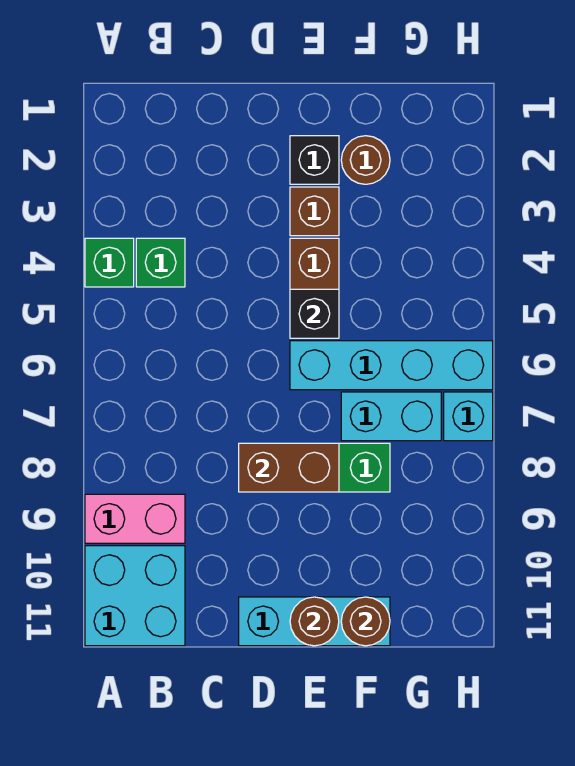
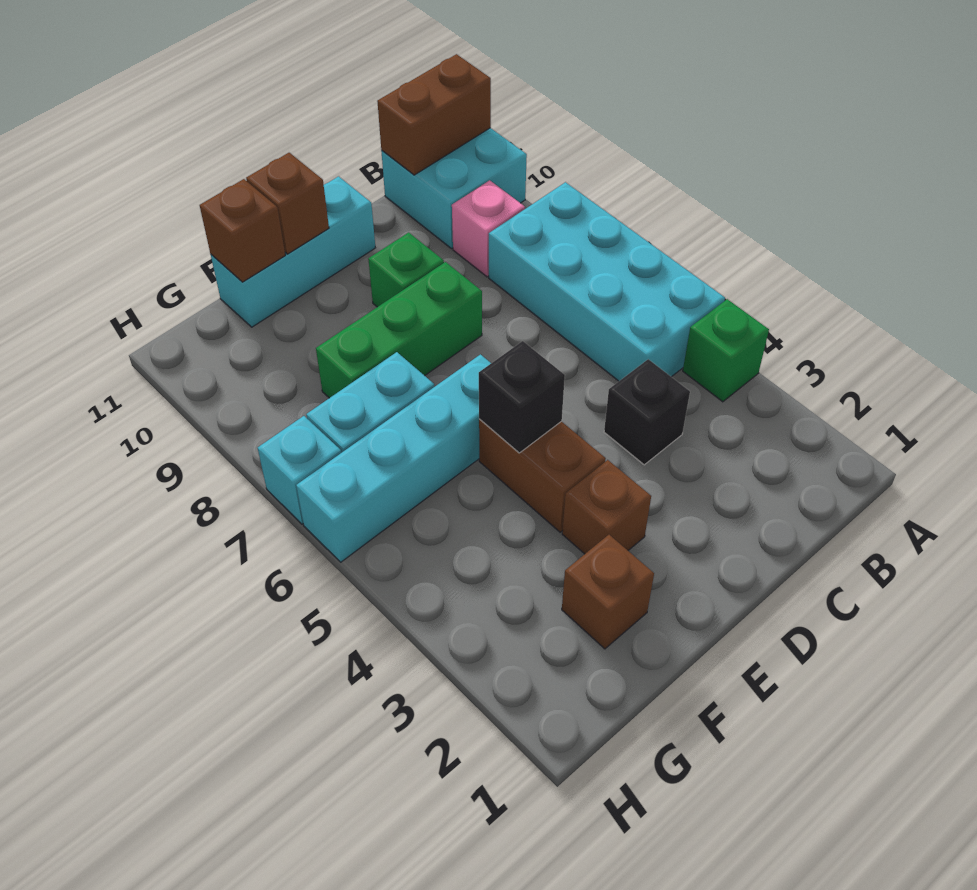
none -> cyan 2x4 brick [489,182,725,381]
pink 1x2 brick [85,494,185,543] -> pink 1x1 brick [452,180,525,277]
green 1x1 brick [136,238,185,287] -> green 1x1 brick moved to [368,232,444,307]
brown 1x2 brick [239,443,339,492] -> brown 1x2 brick moved to [377,54,491,175]
black 1x1 brick [290,136,339,184] -> black 1x1 brick moved to [604,359,690,465]
brown 1x1 round brick [290,597,339,646] -> brown 1x1 brick [246,153,329,254]
brown 1x1 round brick [341,136,390,184] -> brown 1x1 brick [562,535,654,649]
brown 1x1 round brick [341,597,390,646] -> brown 1x1 brick [200,179,285,282]

